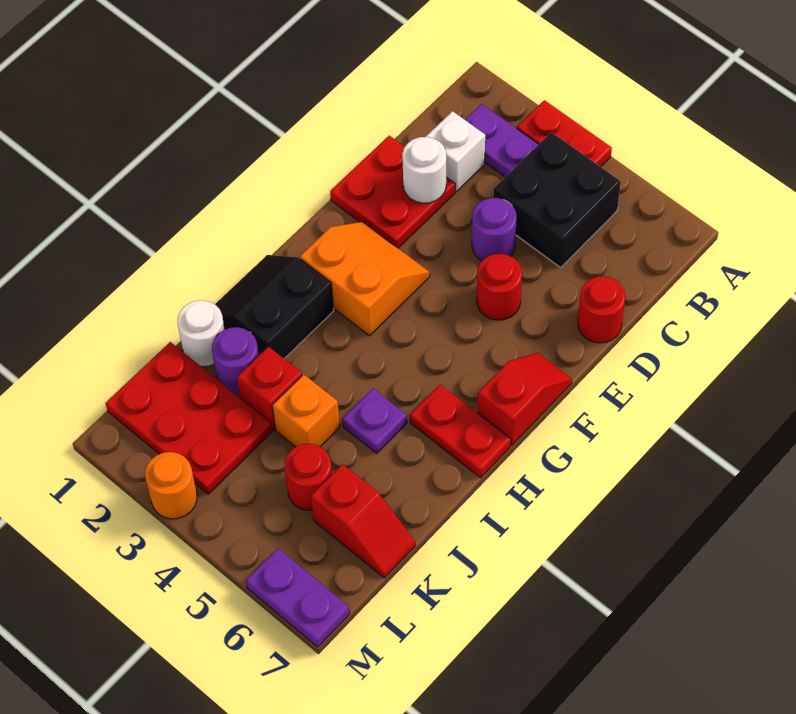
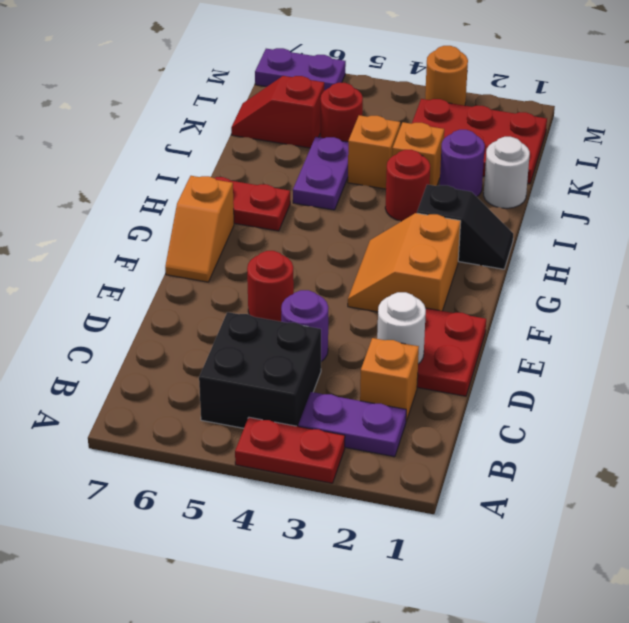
white 1x1 brick [426,111,485,191] -> orange 1x1 brick [360,338,419,421]
red 1x1 round brick [578,276,626,343] -> red 1x1 round brick moved to [385,150,430,221]
orange 2x2 slope [300,222,430,336] -> orange 2x2 slope turned to [348,213,461,312]
red 1x2 slope [477,353,572,445] -> orange 1x2 slope [165,176,234,282]
black 2x2 slope [215,255,334,359] -> black 1x2 slope [417,184,513,269]
purple 1x1 plate [342,389,407,453] -> purple 1x2 plate [293,137,348,210]
red 1x1 brick [237,347,302,430] -> orange 1x1 brick [392,122,444,186]

